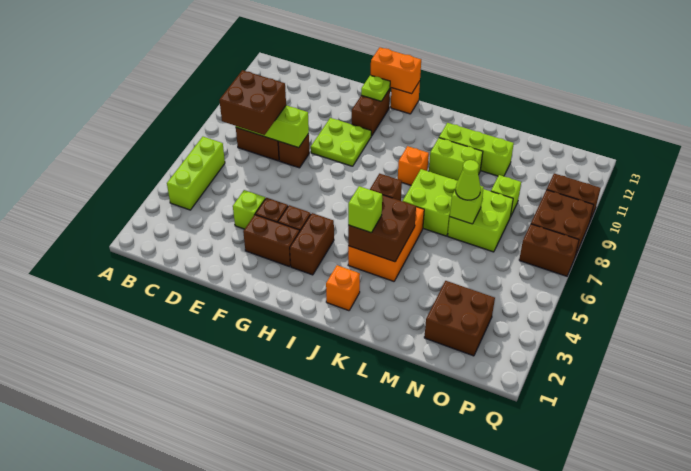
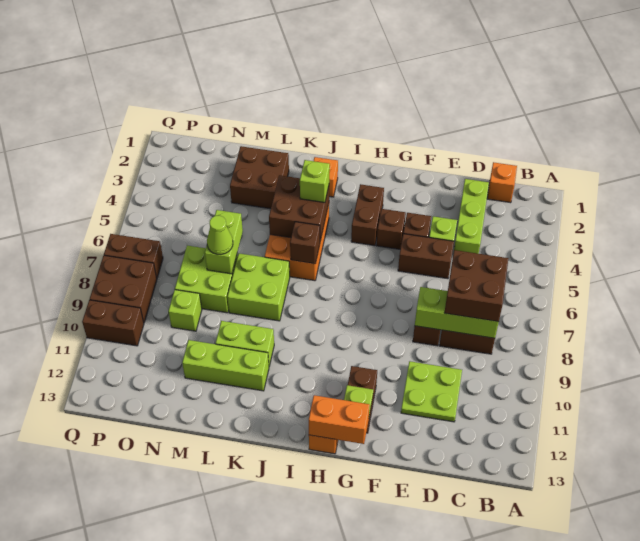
lime 1x3 brick [167,137,225,210] -> lime 1x3 brick moved to [454,179,489,254]
brown 1x2 brick [243,215,300,267] -> brown 1x2 brick moved to [398,234,454,279]
lime 2x2 plate [311,118,371,166] -> lime 2x2 plate moved to [401,361,462,422]
orange 1x1 brick [398,146,429,185] -> orange 1x1 brick moved to [487,162,517,203]
lime 1x1 brick [450,186,484,224] -> lime 1x2 brick [205,210,243,274]
brown 2x2 brick [424,281,495,356] -> brown 2x2 brick moved to [230,146,289,209]

